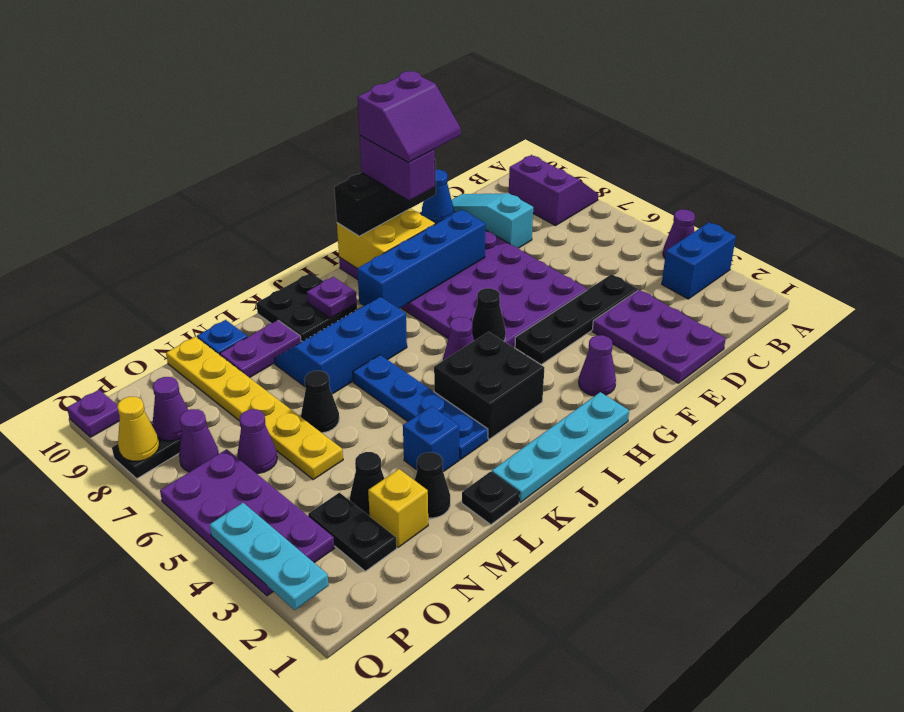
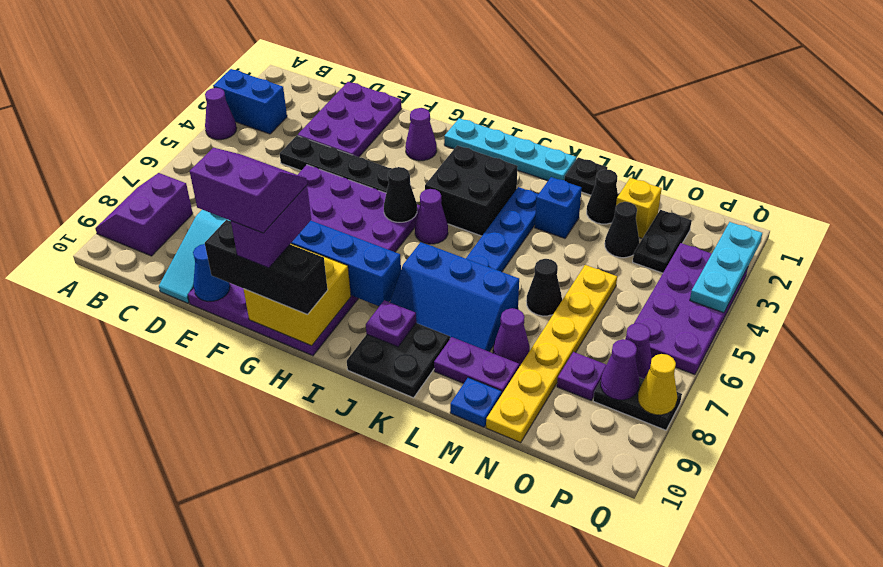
purple 1x1 cone [237,409,277,473] -> purple 1x1 cone moved to [493,308,530,366]
purple 1x1 plate [67,390,120,437] -> purple 1x1 plate moved to [557,352,606,400]

